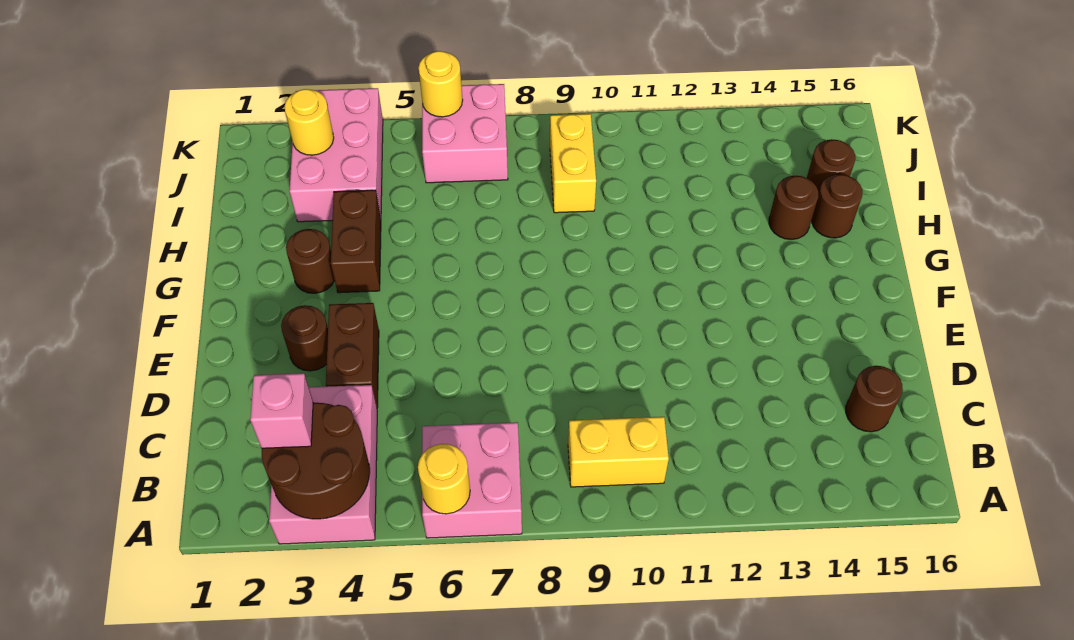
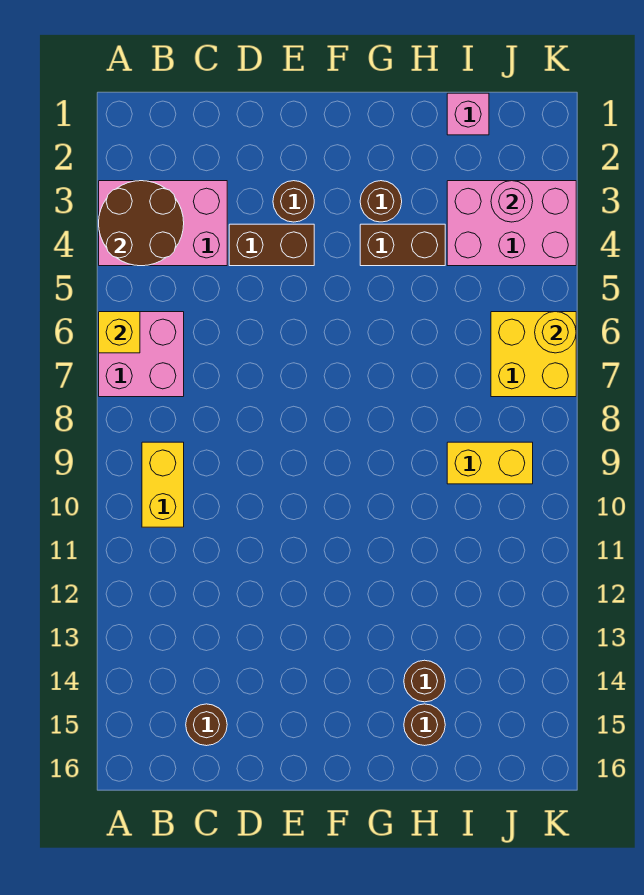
yellow 1x1 round brick [418,444,470,514] -> yellow 1x1 brick [99,312,140,353]
pink 1x1 brick [250,373,313,448] -> pink 1x1 brick moved to [447,93,489,135]
brown 1x1 round brick [807,139,855,193] -> none
yellow 1x1 round brick [285,89,334,155] -> pink 1x1 round brick [491,181,533,222]
pink 2x2 brick [422,84,508,183] -> yellow 2x2 brick [491,312,576,397]

